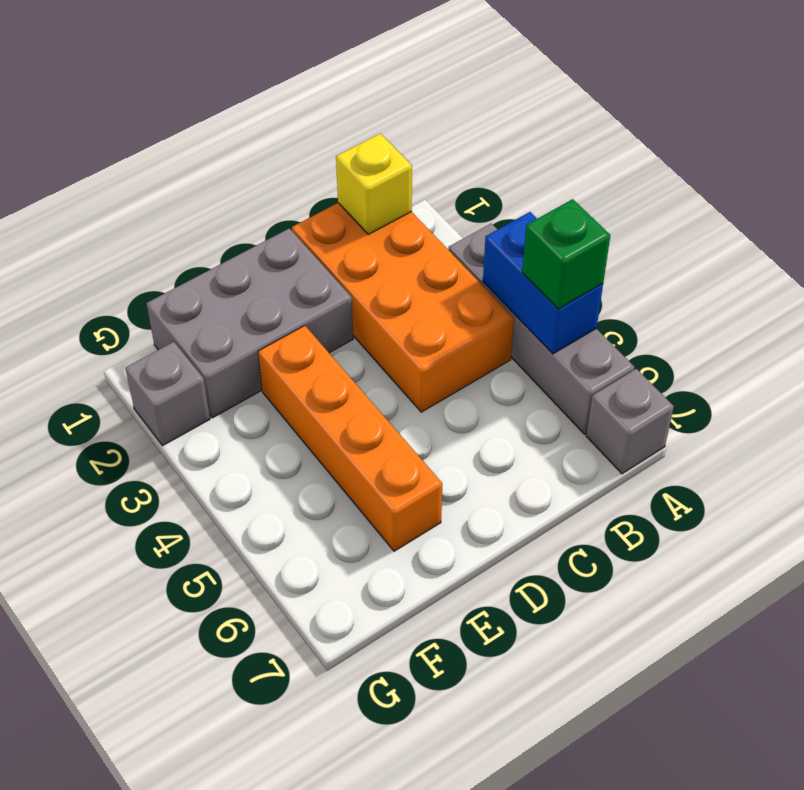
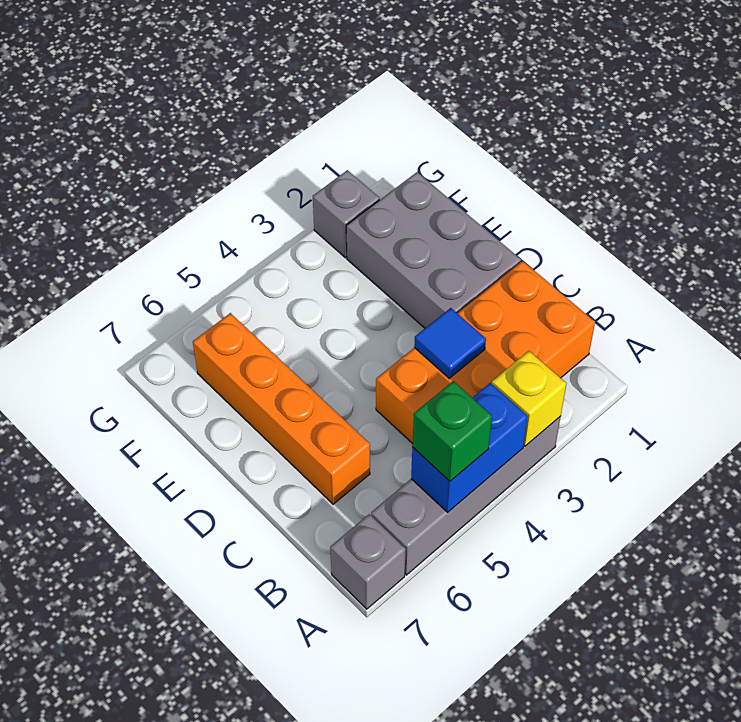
yellow 1x1 brick [336,134,412,234] -> yellow 1x1 brick moved to [492,351,566,446]
none -> blue 1x1 tile [414,308,486,378]
orange 1x4 brick [258,326,442,551] -> orange 1x4 brick turned to [193,313,370,504]

